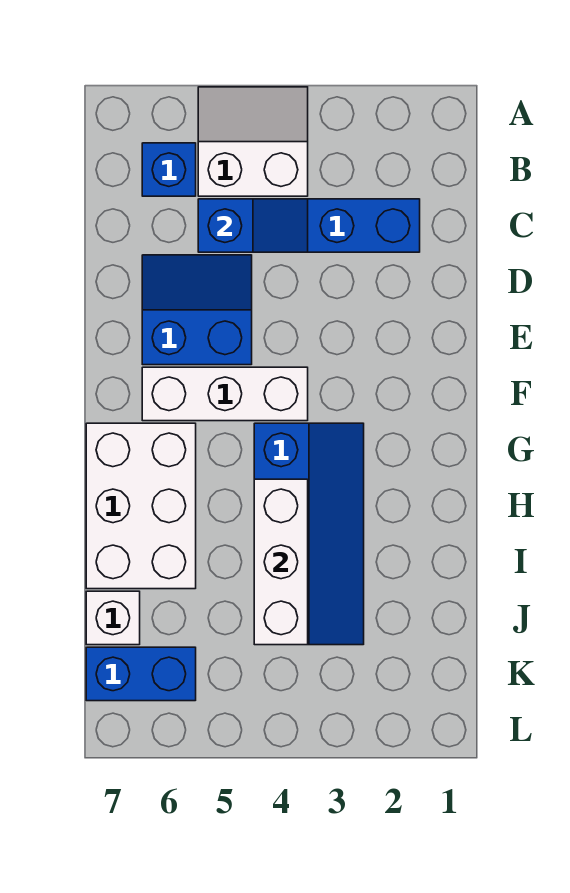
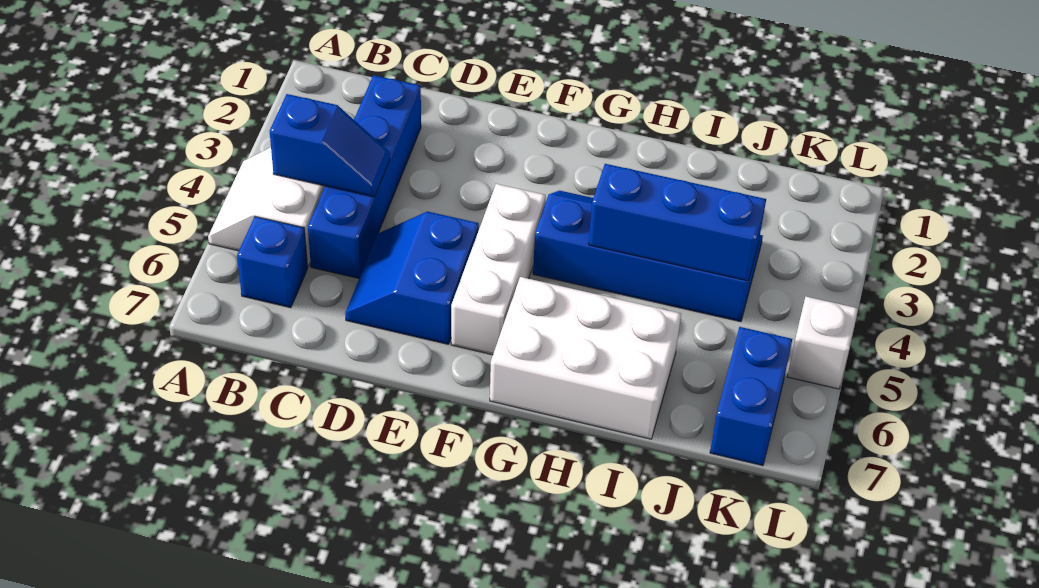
blue 1x2 slope [198,199,308,252] -> blue 1x2 slope turned to [270,94,390,197]
white 1x3 brick [254,479,308,645] -> blue 1x3 brick [589,164,766,281]
white 1x1 brick [86,591,140,645] -> white 1x1 brick moved to [787,297,858,389]

